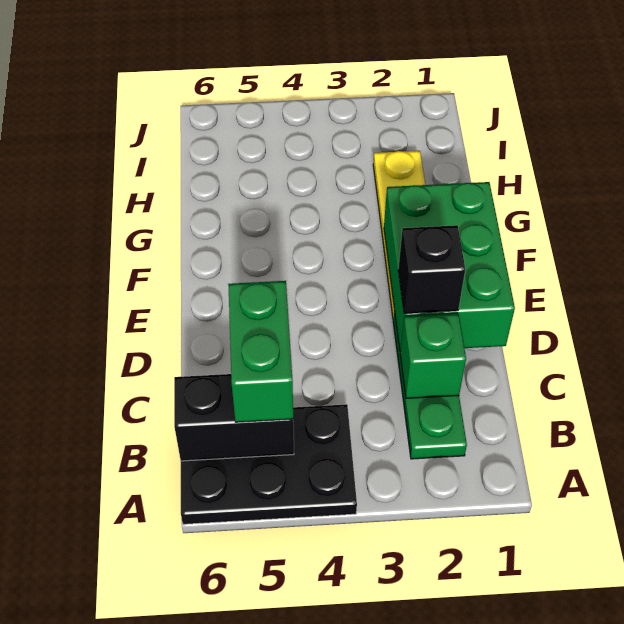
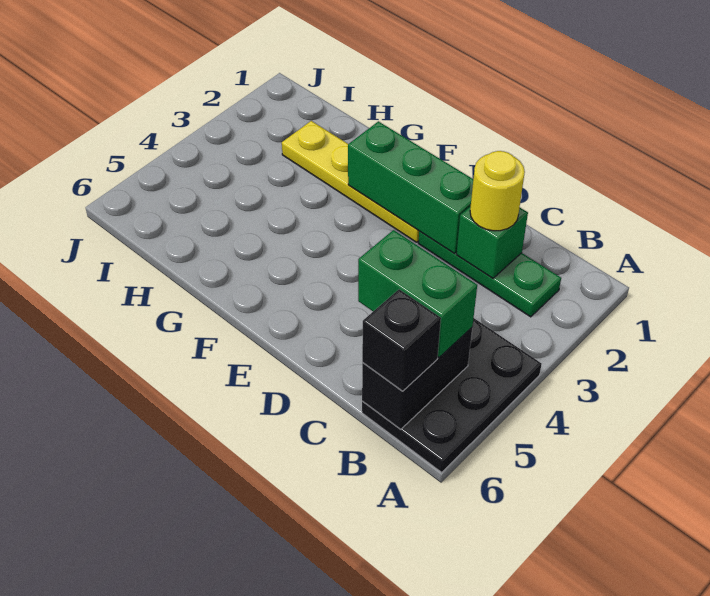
none -> yellow 1x1 round brick [470,151,525,231]
green 2x3 brick [384,182,515,352] -> green 1x3 brick [348,121,473,253]
black 1x1 brick [398,225,465,314] -> black 1x1 brick moved to [362,289,441,391]

